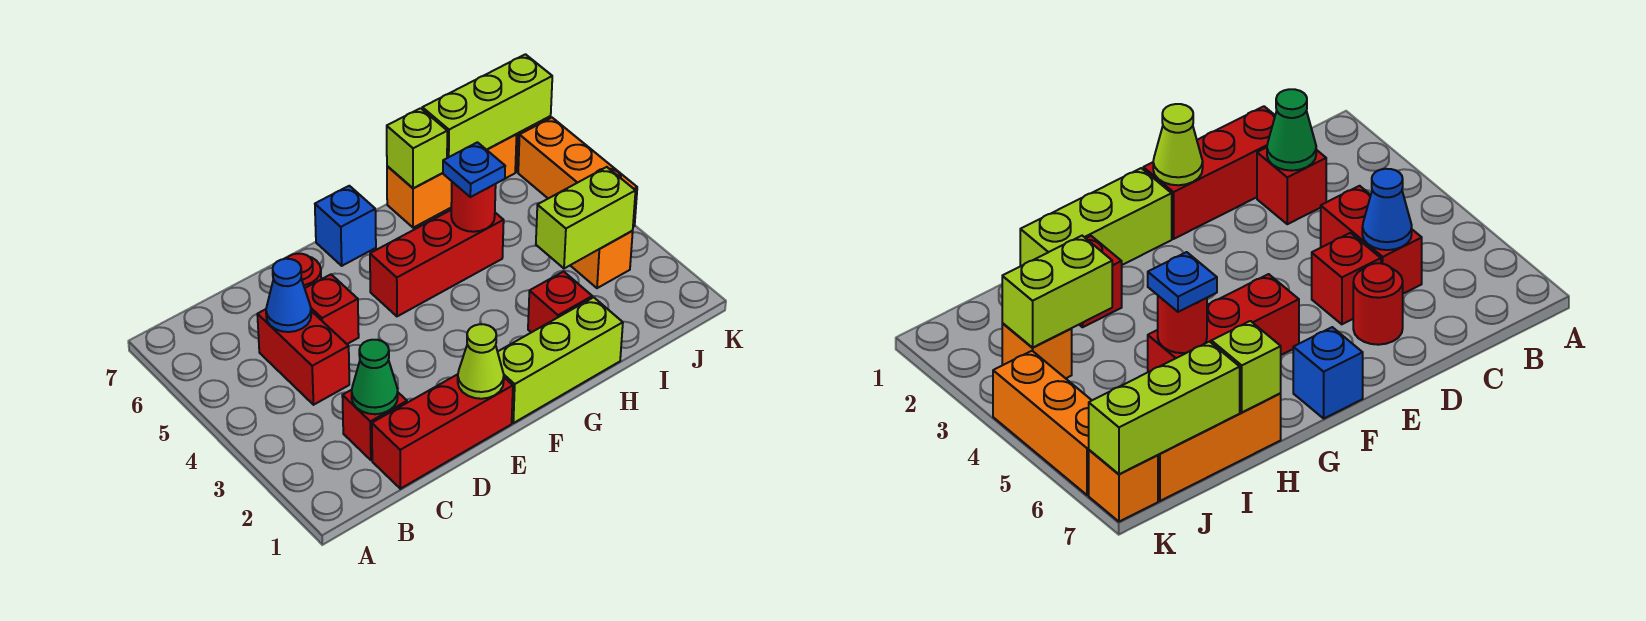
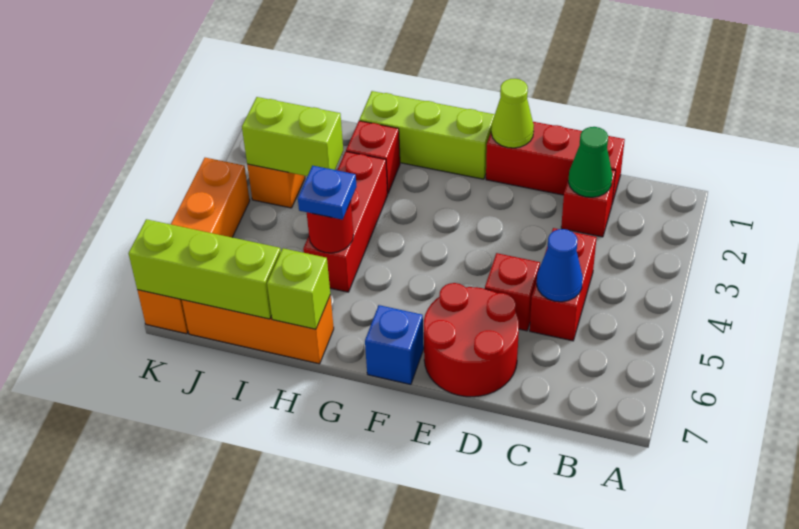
red 1x1 round brick [285,254,321,288] -> red 2x2 round brick [424,283,519,397]
red 1x3 brick [370,210,504,316] -> red 1x3 brick turned to [303,152,388,292]

